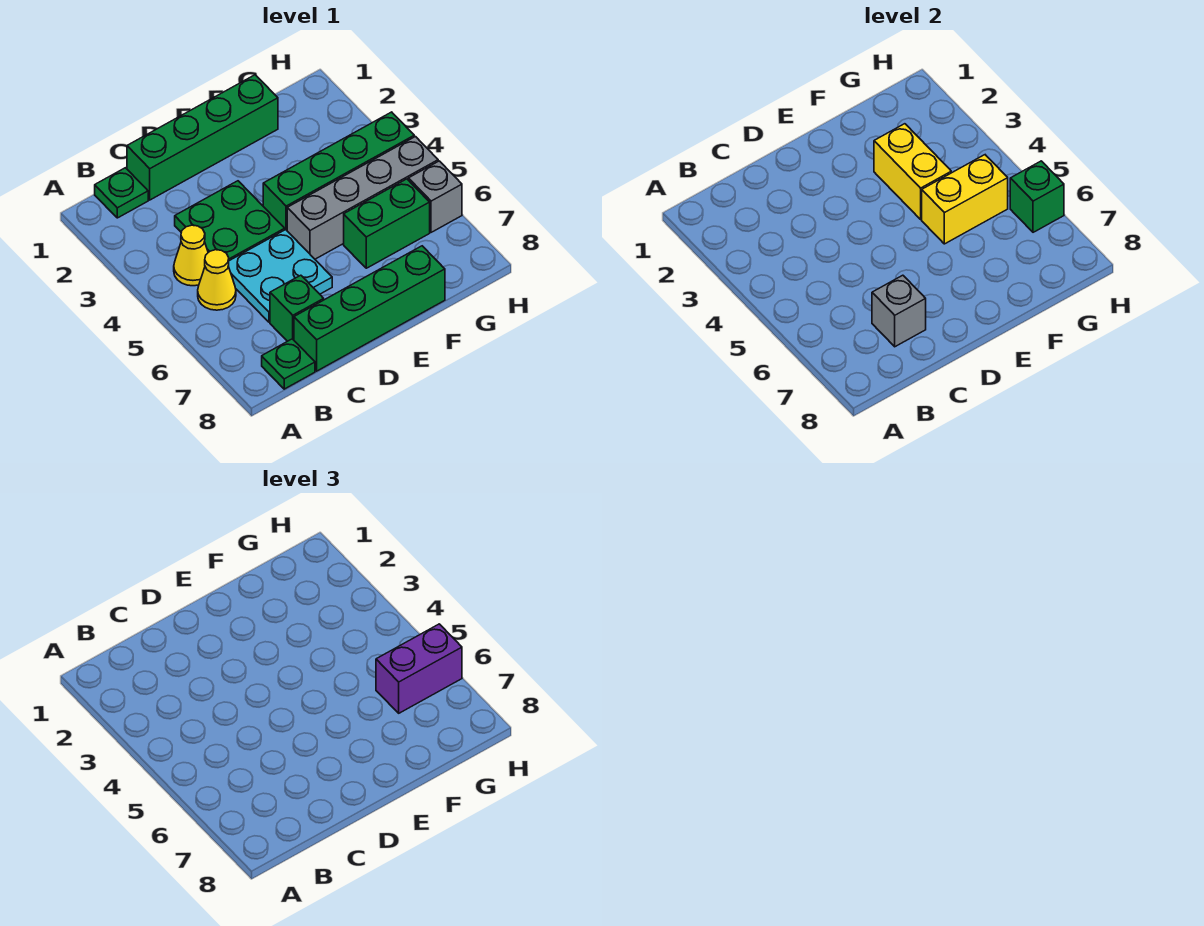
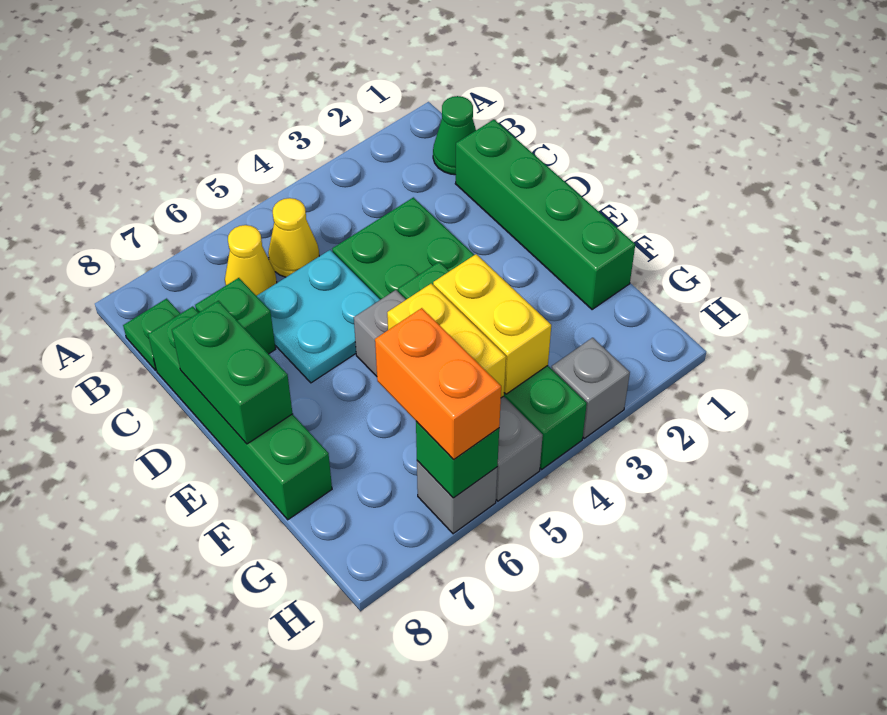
green 1x1 plate [95,168,148,218] -> green 1x1 cone [433,96,476,175]
yellow 1x1 cone [174,225,208,286] -> yellow 1x1 cone moved to [225,225,277,296]
grey 1x1 brick [872,275,926,347] -> grey 1x1 brick moved to [552,338,630,438]
yellow 1x2 brick [874,124,951,219] -> yellow 1x2 brick turned to [433,254,551,394]
green 1x2 brick [344,179,430,268] -> green 1x2 brick moved to [172,301,293,444]
purple 1x2 brick [376,624,462,713] -> orange 1x2 brick [375,308,501,460]

